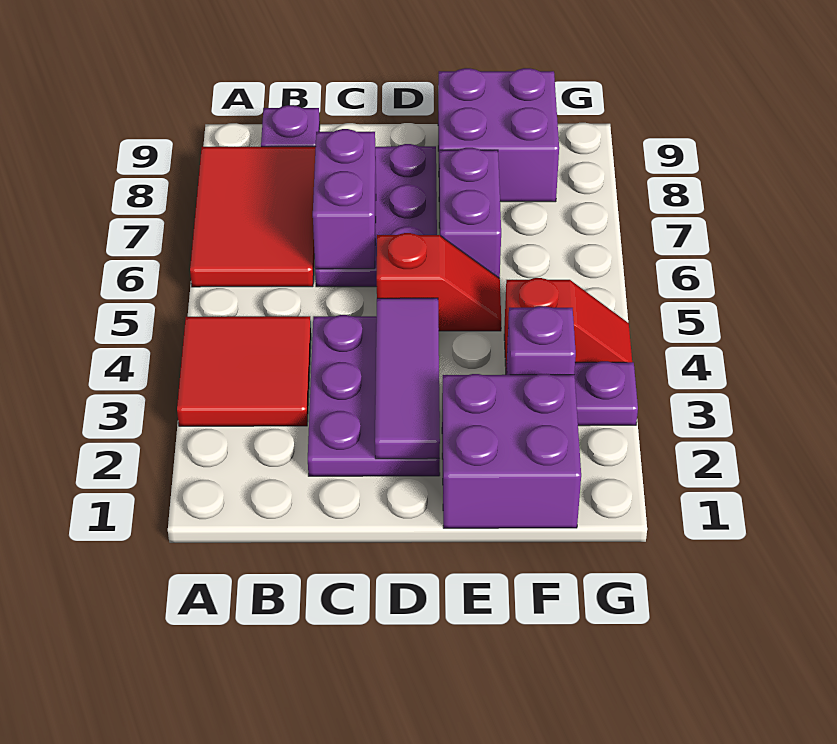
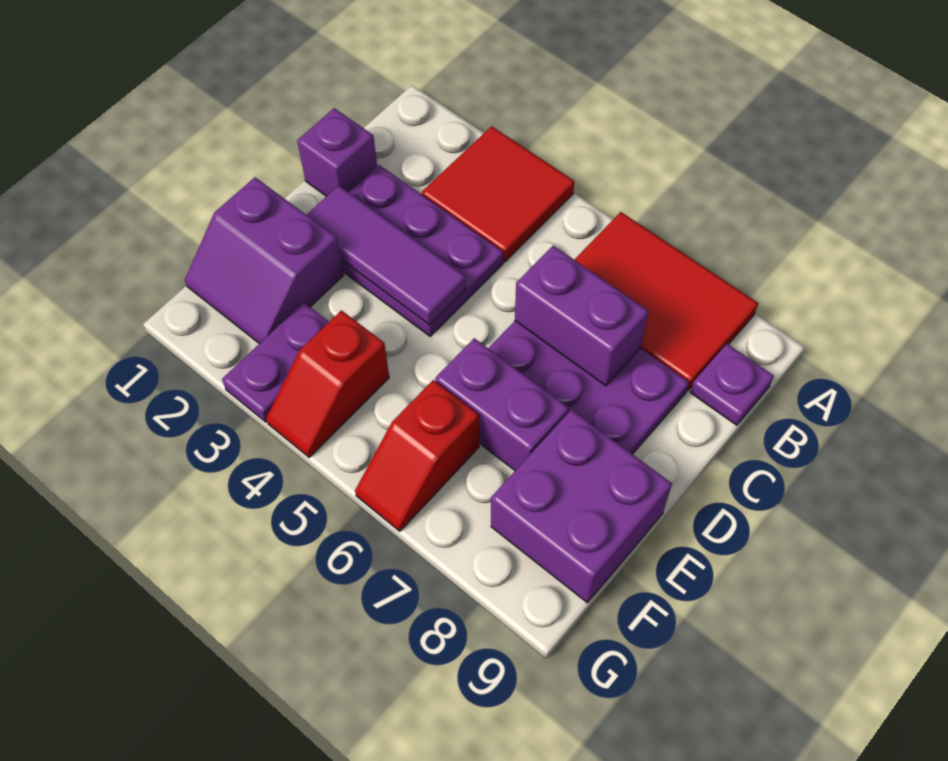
red 1x2 slope [377,233,501,331] -> red 1x2 slope moved to [355,380,479,531]
purple 2x2 brick [442,374,581,528] -> purple 2x2 slope [185,177,344,344]
purple 1x1 brick [507,306,576,375] -> purple 1x1 brick moved to [297,108,377,197]

